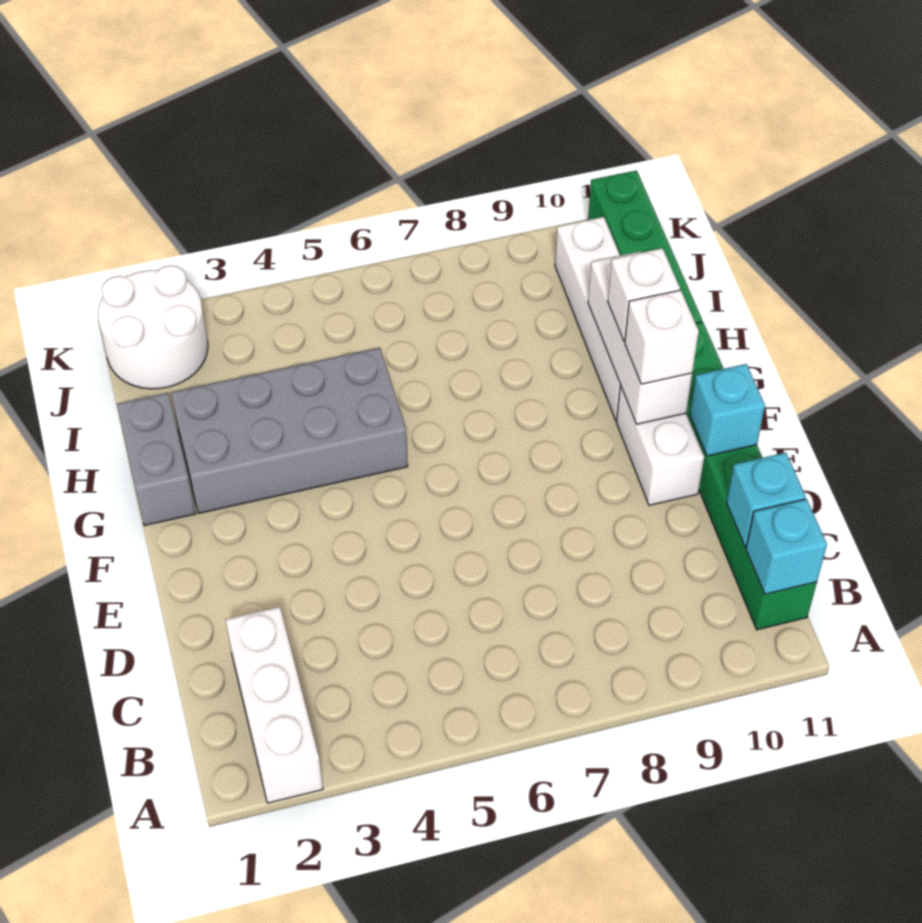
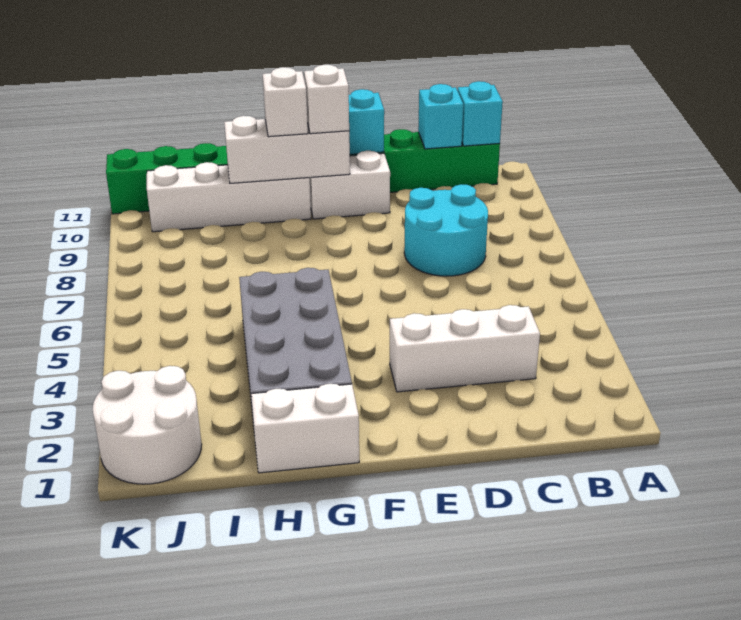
white 1x3 brick [225,607,323,803] -> white 1x3 brick moved to [390,305,540,392]
none -> cyan 2x2 round brick [404,184,488,276]
grey 1x2 brick [117,393,195,526] -> white 1x2 brick [251,384,359,473]

